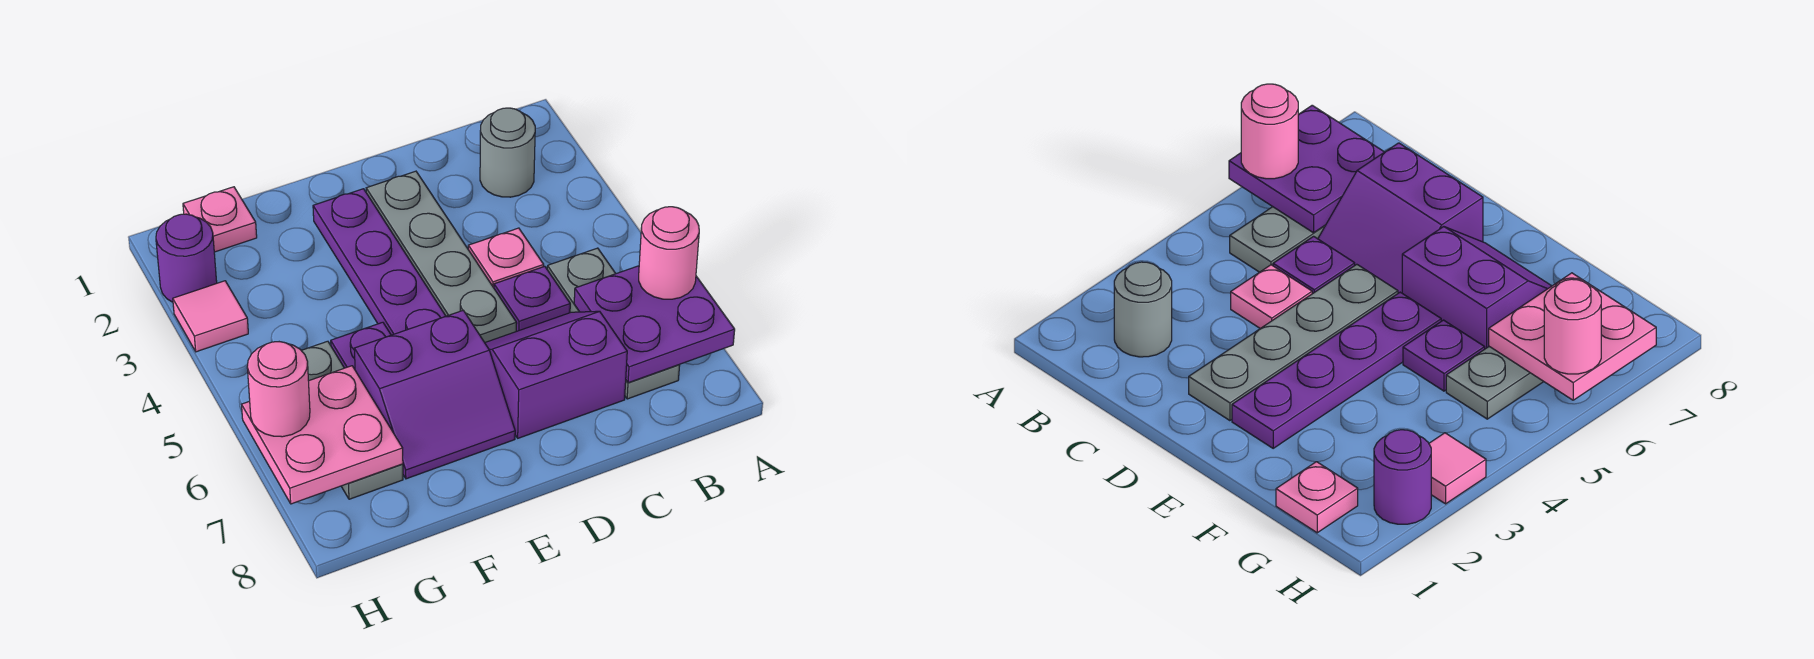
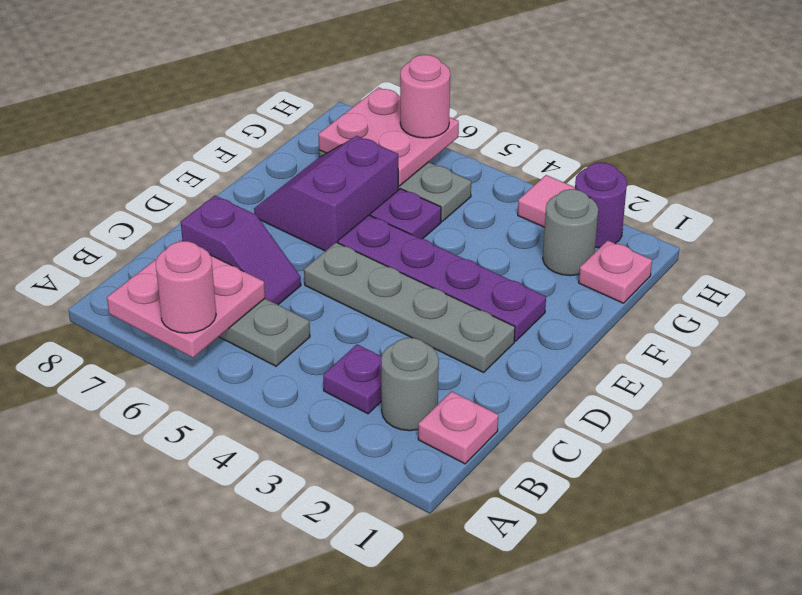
purple 2x2 plate [574,266,735,383] -> pink 2x2 plate [107,240,265,358]
pink 1x1 plate [468,228,544,288] -> pink 1x1 plate moved to [418,391,498,464]
purple 1x1 plate [494,266,570,331] -> purple 1x1 plate moved to [323,344,382,414]
purple 2x2 slope [485,311,627,438] -> purple 1x2 slope [181,196,301,305]
none -> grey 1x1 round brick [543,189,598,276]

